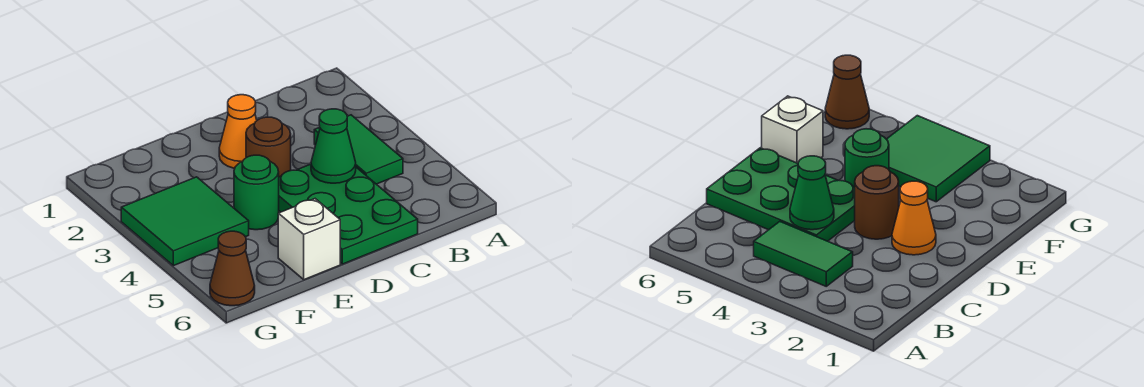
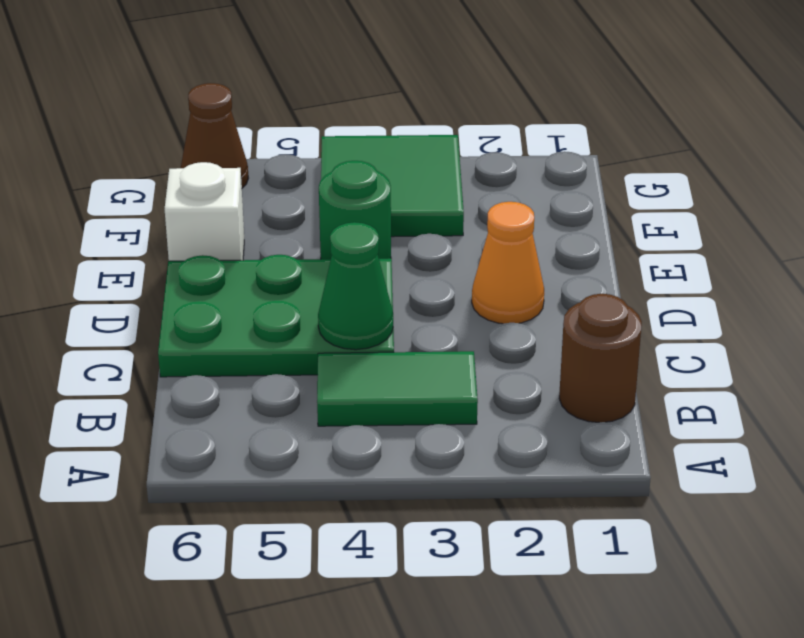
brown 1x1 round brick [246,117,291,177] -> brown 1x1 round brick moved to [559,294,642,422]

